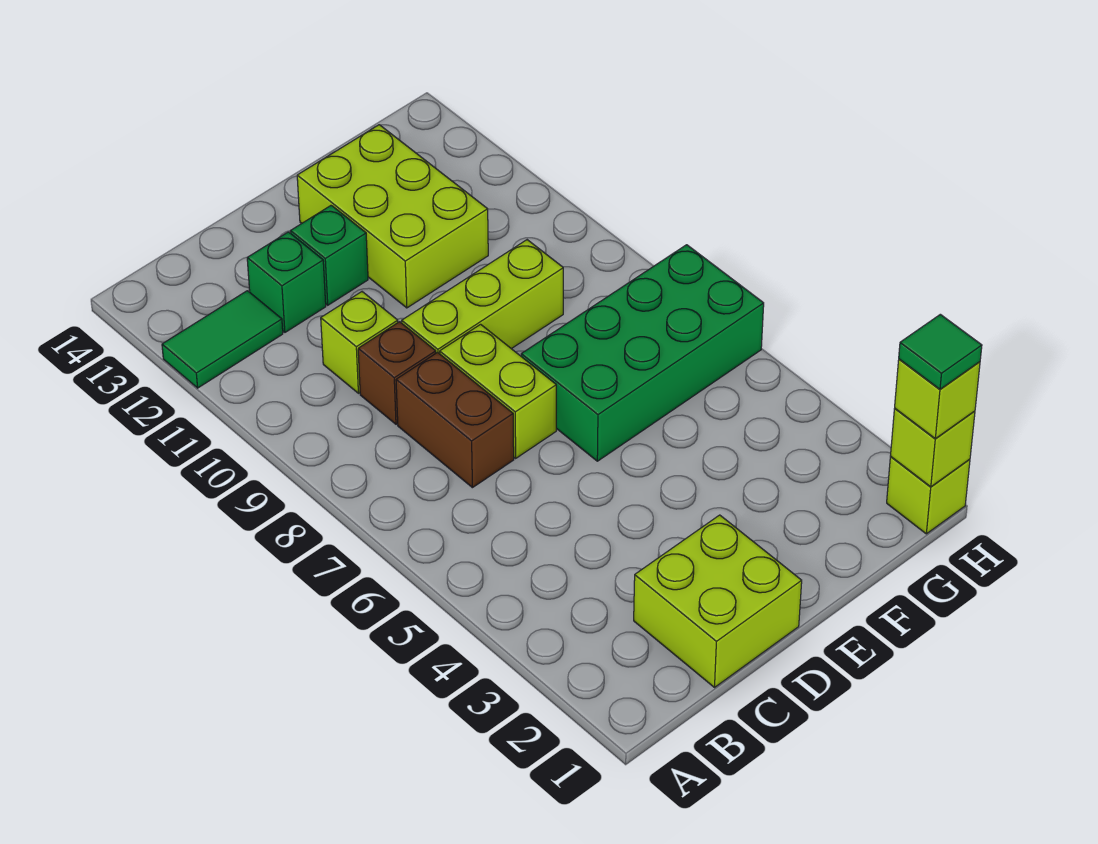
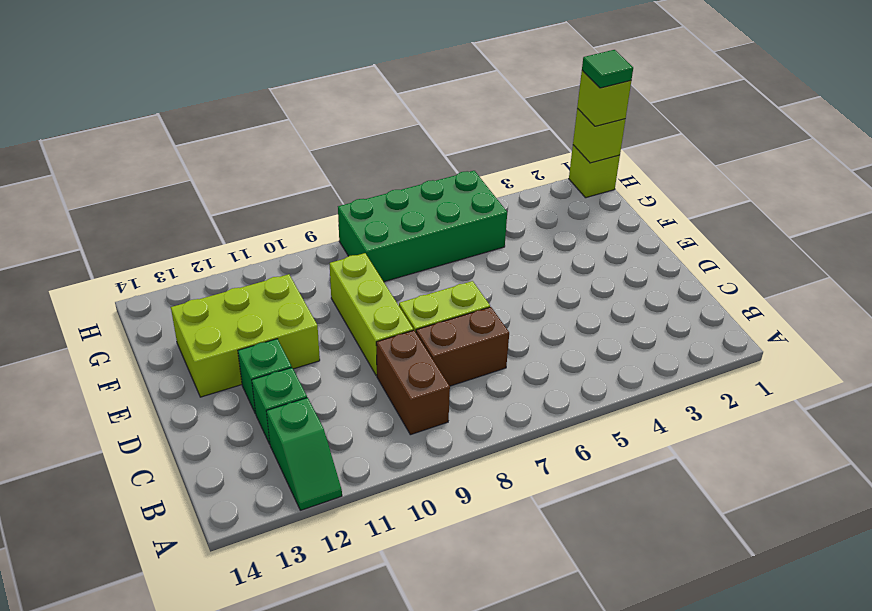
green 1x2 tile [162,291,283,388] -> green 1x2 slope [266,398,342,510]
lime 2x2 brick [634,515,802,687] -> none
brown 1x1 brick [358,322,436,424] -> brown 1x2 brick [376,330,450,435]
lime 1x1 brick [321,292,398,393] -> none
green 2x4 brick [521,245,764,461] -> green 2x4 brick turned to [338,171,507,282]

